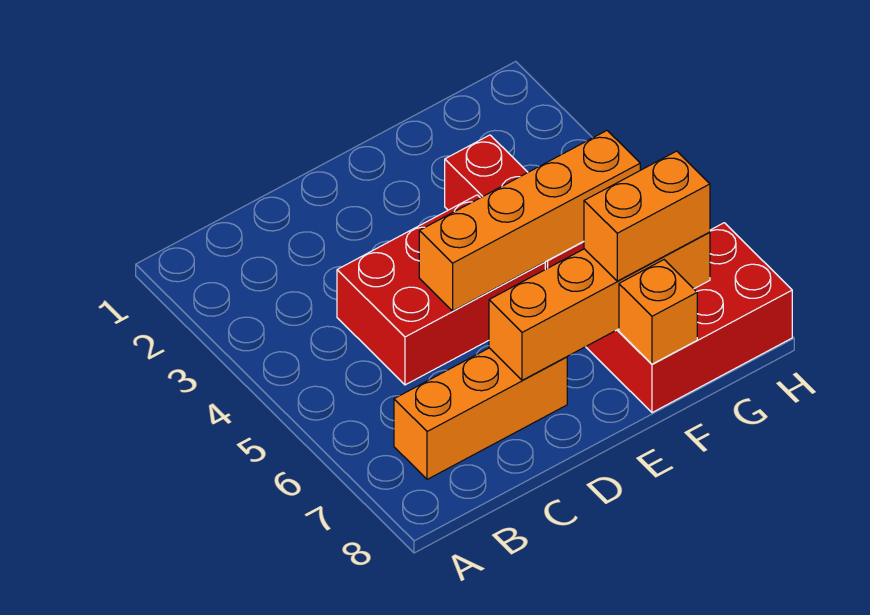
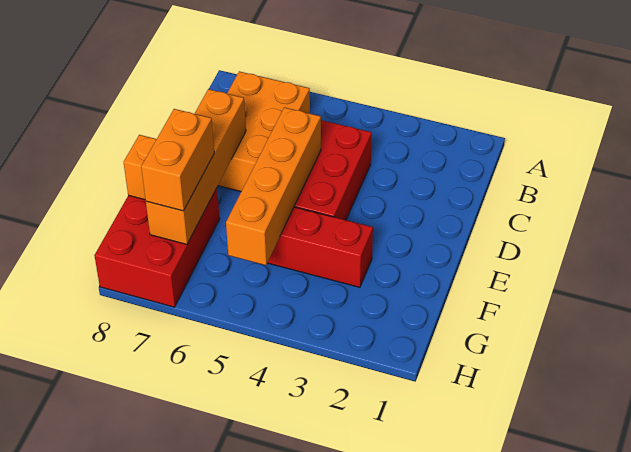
orange 1x3 brick [394,348,567,479] -> orange 2x3 brick [218,71,310,191]

